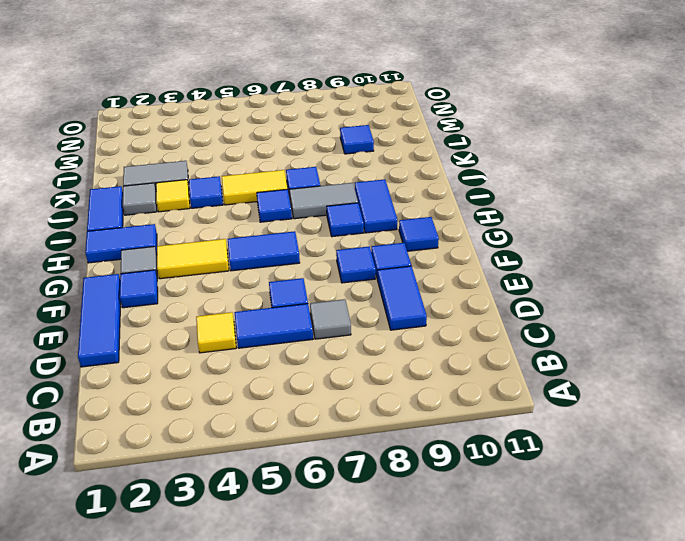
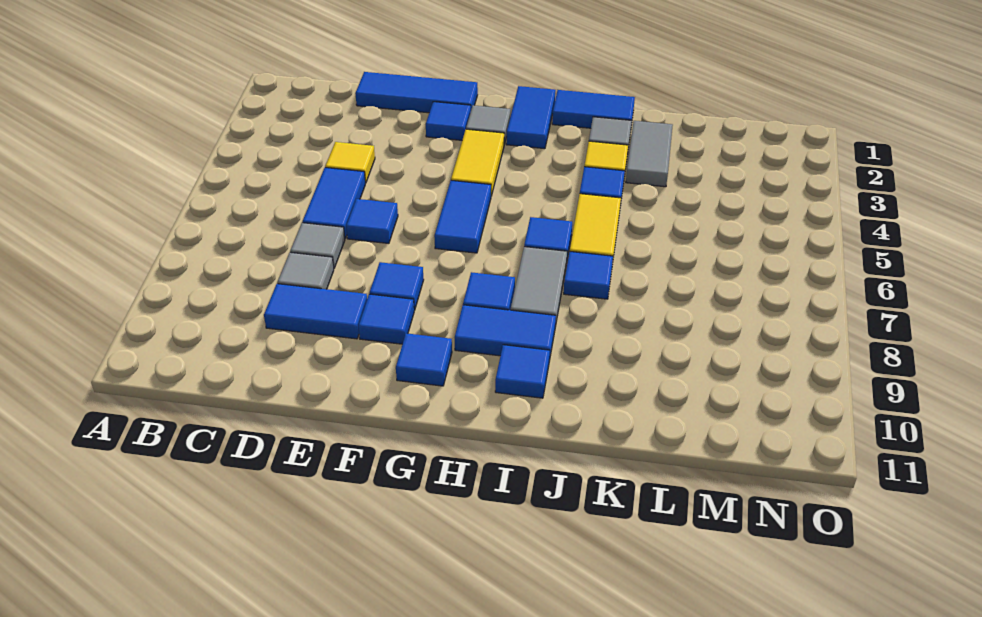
none -> grey 1x1 tile [277,252,334,289]
blue 1x1 tile [340,125,374,154] -> blue 1x1 tile moved to [495,345,550,398]

